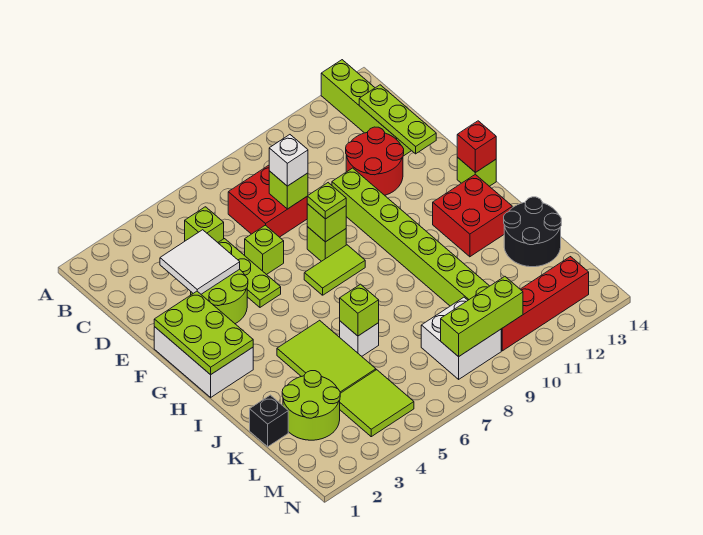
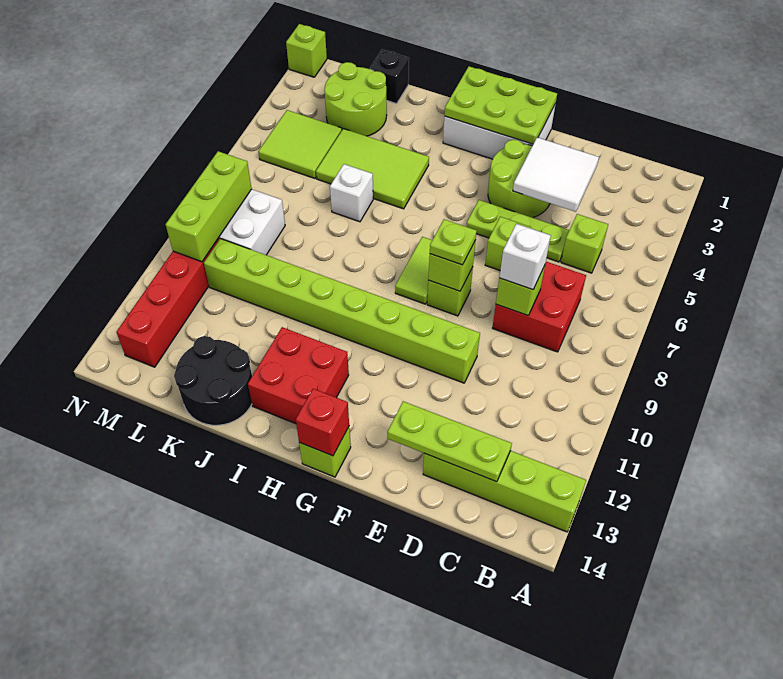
red 2x2 round brick [346,127,404,195] -> none
lime 1x1 brick [340,284,379,336] -> lime 1x1 brick moved to [286,24,327,77]

